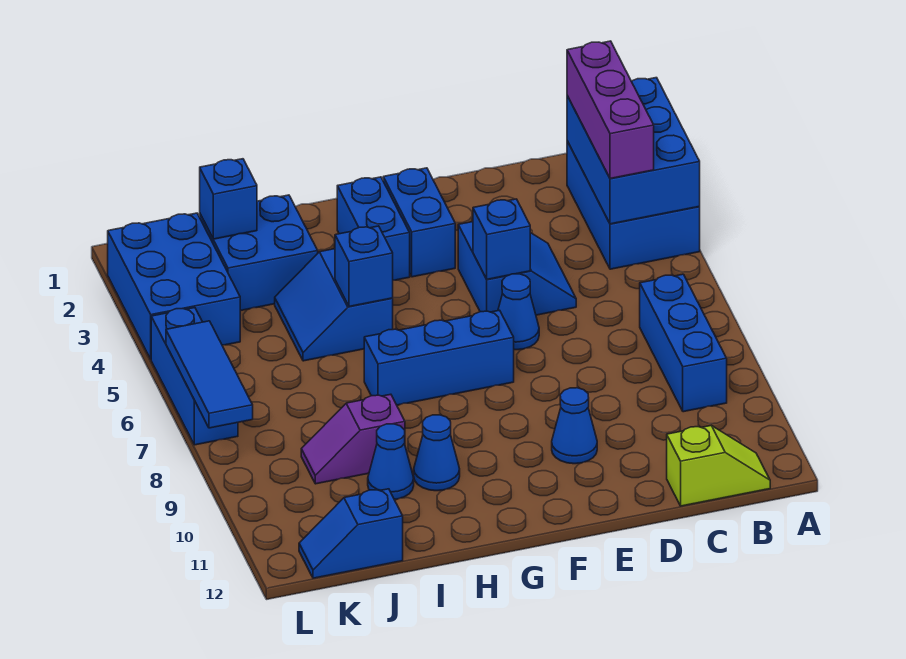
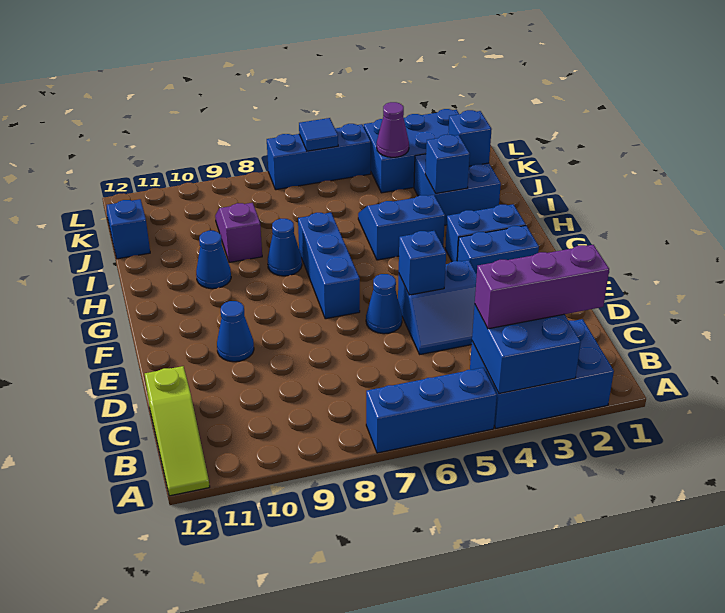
blue 2x3 brick [567,78,700,224] -> blue 2x2 brick [472,305,581,394]
blue 1x3 brick [640,274,727,412] -> blue 1x3 brick moved to [366,368,497,453]
lime 1x2 slope [667,425,770,506] -> lime 1x3 slope [145,366,210,496]
blue 1x1 brick [335,226,393,307] -> blue 1x1 brick moved to [425,135,470,193]
blue 1x1 cone [368,424,414,499] -> blue 1x1 cone moved to [268,219,302,276]
none -> purple 1x1 cone [377,102,409,157]
blue 1x3 tile [166,321,253,428] -> blue 1x1 tile [299,118,338,151]

